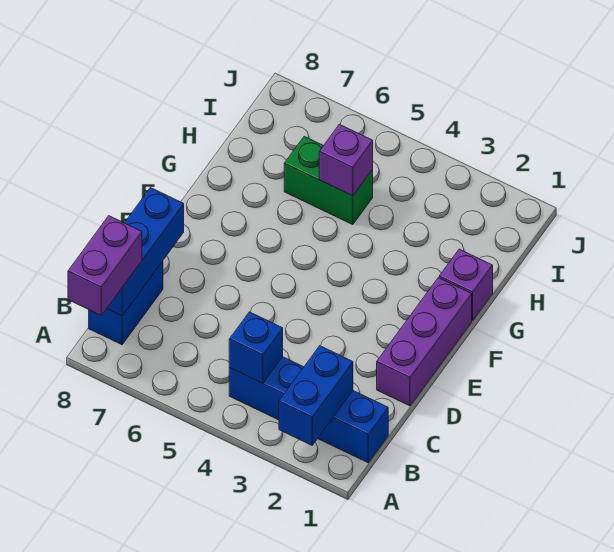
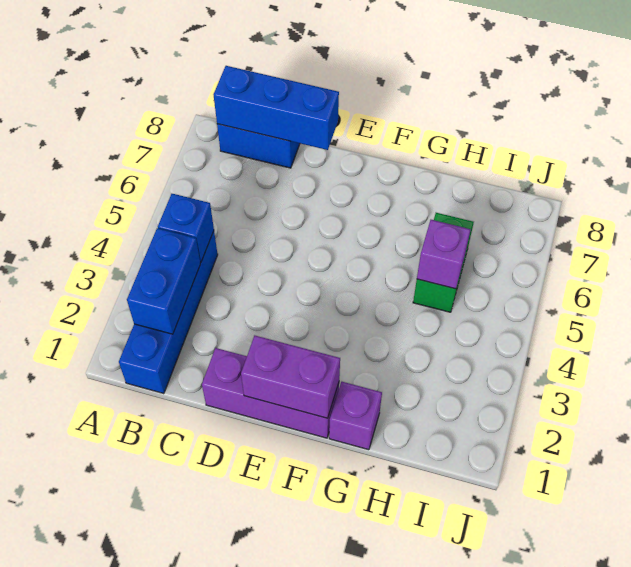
blue 1x2 brick [279,346,353,445] -> blue 1x2 brick turned to [127,228,200,334]
purple 1x2 brick [68,216,142,315] -> purple 1x2 brick moved to [241,336,340,418]

